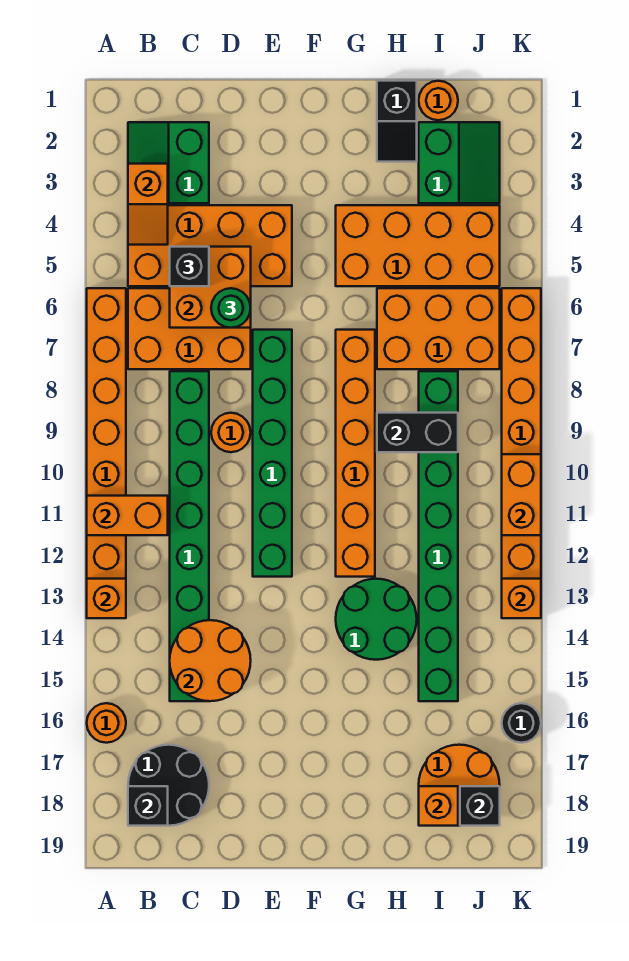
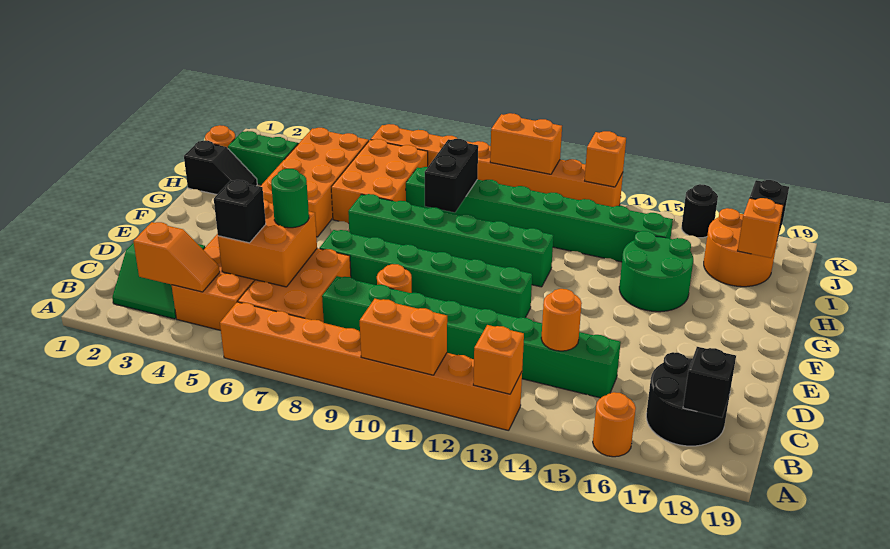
orange 1x2 brick [87,496,168,535] -> orange 1x2 brick turned to [360,299,447,375]
orange 2x2 round brick [170,620,251,701] -> orange 1x1 round brick [541,289,582,351]
orange 1x6 brick [336,330,375,577] -> green 1x6 brick [348,194,554,287]
green 2x2 round brick [336,579,417,660] -> green 2x2 round brick moved to [619,231,693,312]

